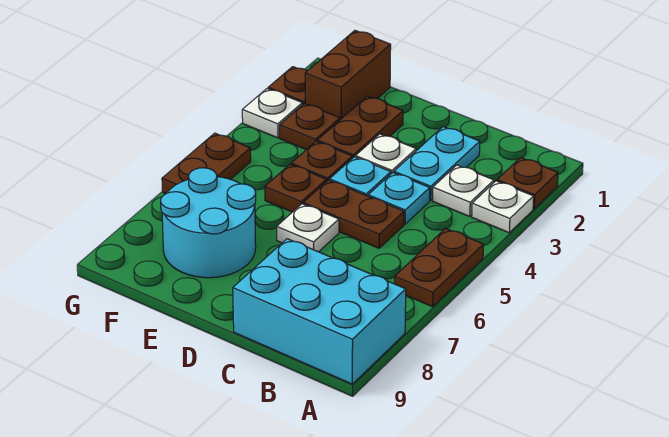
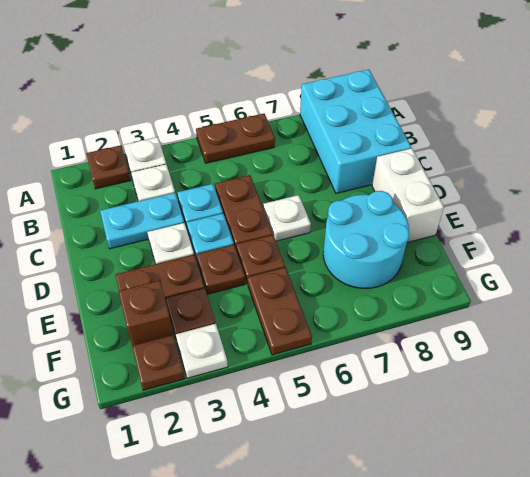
none -> white 1x2 brick [372,148,444,243]
brown 1x2 brick [305,31,391,120] -> brown 1x1 brick [118,280,173,346]
brown 1x2 plate [162,133,251,194] -> brown 1x2 plate turned to [248,267,312,355]

